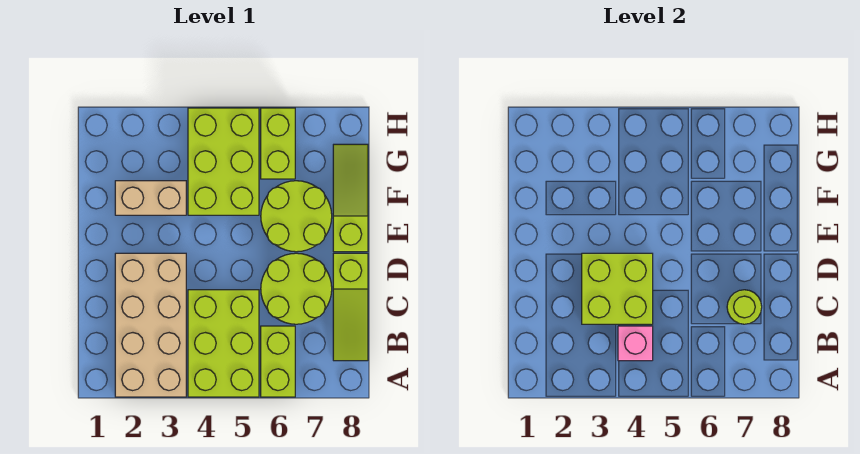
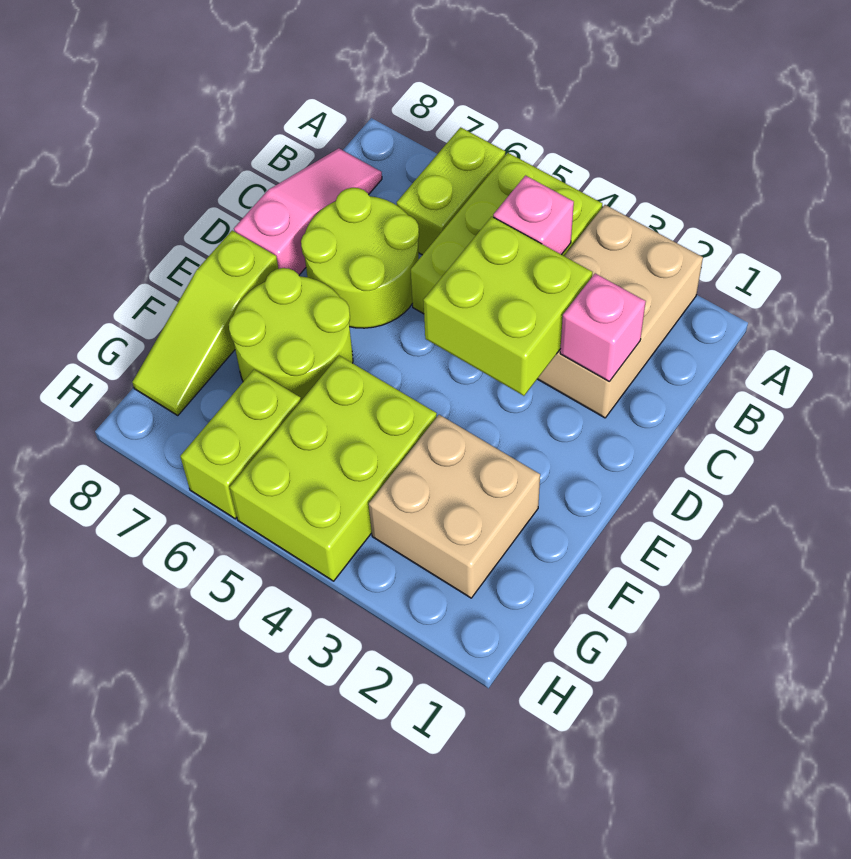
tan 2x4 brick [115,253,186,397] -> tan 2x3 brick [538,205,703,418]
lime 1x3 slope [333,253,368,361] -> pink 1x3 slope [234,148,382,275]
none -> pink 1x1 brick [560,273,646,382]
lime 1x1 round brick [727,290,762,324] -> none
tan 1x2 brick [115,181,186,215] -> tan 2x2 brick [369,415,540,598]

